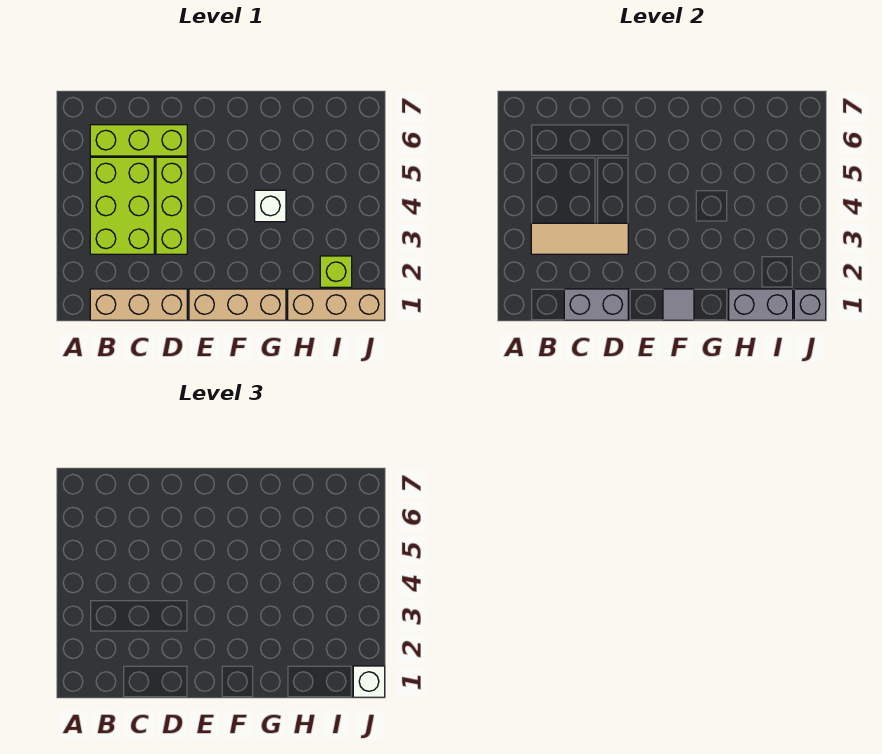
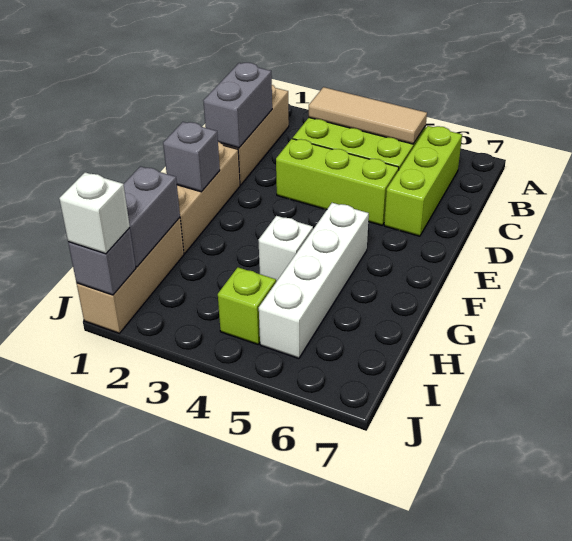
tan 1x3 tile [531,223,628,254] -> tan 1x3 tile turned to [309,87,427,144]
grey 1x1 tile [663,289,694,320] -> grey 1x1 brick [163,122,220,192]
none -> white 1x4 brick [259,203,369,358]
lime 1x1 brick [320,256,352,287] -> lime 1x1 brick moved to [218,267,276,344]

